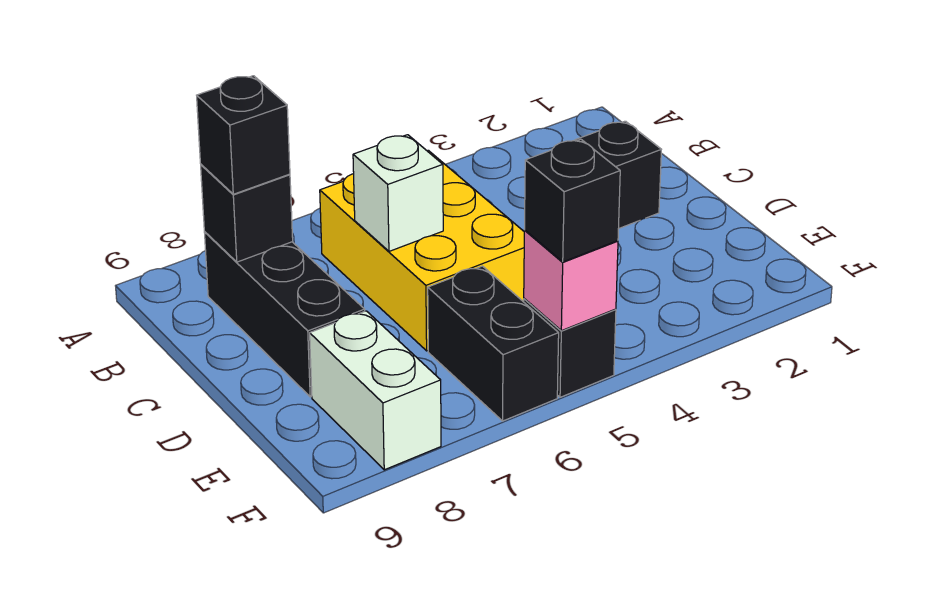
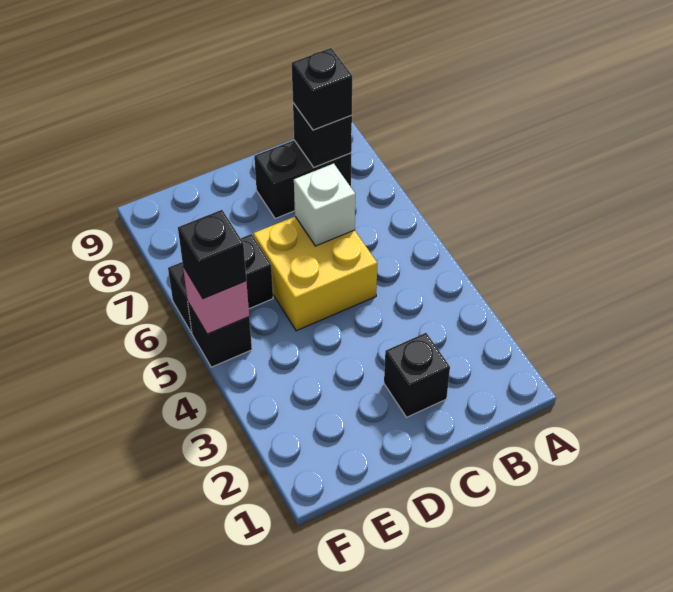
yellow 2x3 brick [320,150,524,351] -> yellow 2x2 brick [253,216,377,331]
black 1x3 brick [204,232,365,397] -> black 1x2 brick [254,140,351,219]
white 1x2 brick [310,311,441,470] -> none

